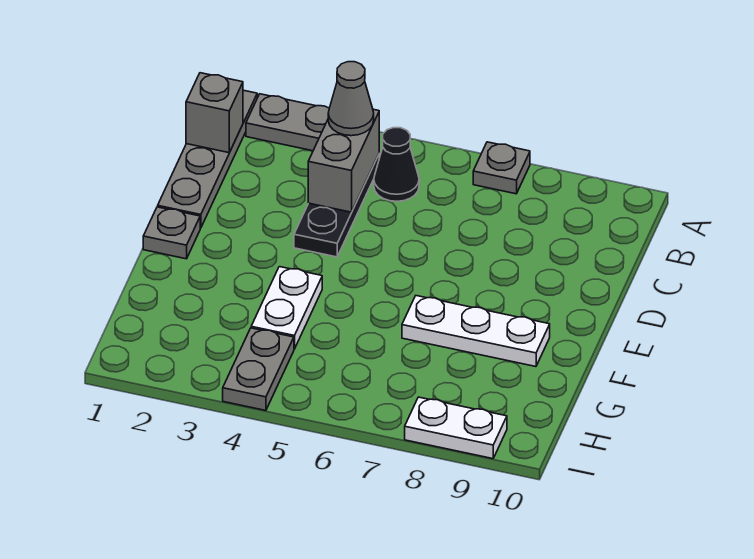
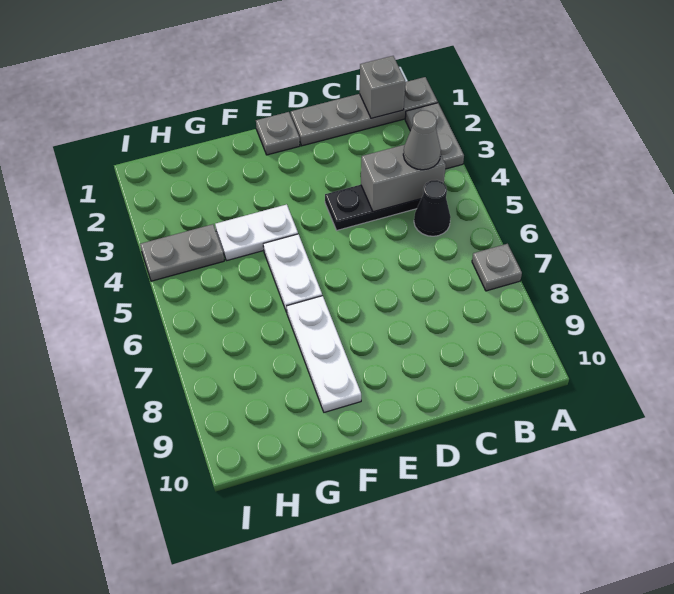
white 1x2 plate [405,397,507,459] -> white 1x2 plate moved to [263,234,322,312]

